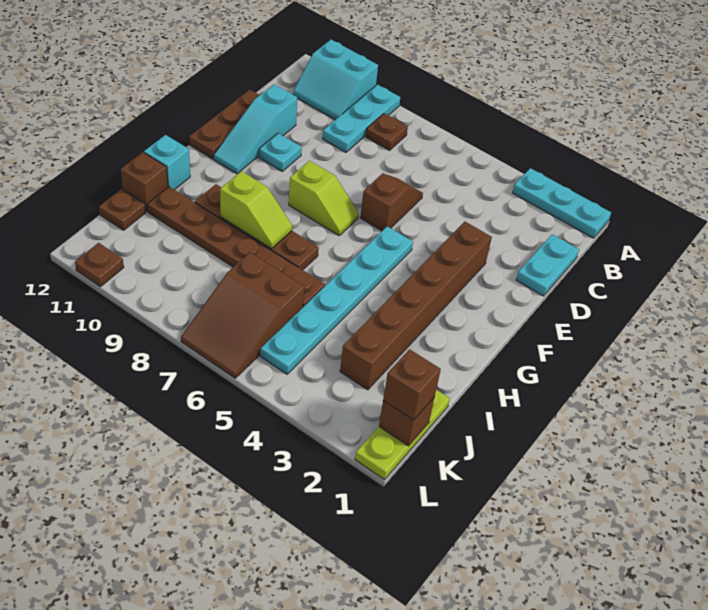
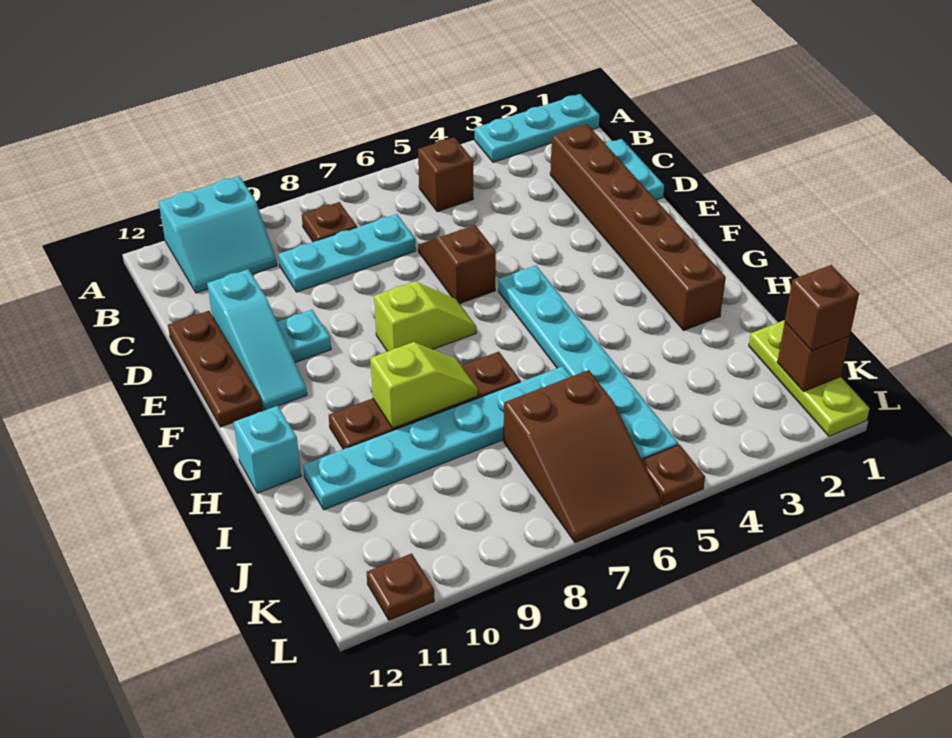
cyan 1x3 plate [323,84,400,152] -> cyan 1x3 plate turned to [278,214,416,292]
brown 1x6 brick [340,222,492,390] -> brown 1x6 brick moved to [550,124,726,330]
brown 1x6 plate [147,187,325,307] -> cyan 1x6 plate [303,366,571,510]
brown 1x1 brick [121,152,168,212] -> brown 1x1 brick moved to [418,137,473,212]
brown 1x1 plate [99,189,146,230] -> brown 1x1 plate moved to [642,445,705,506]

